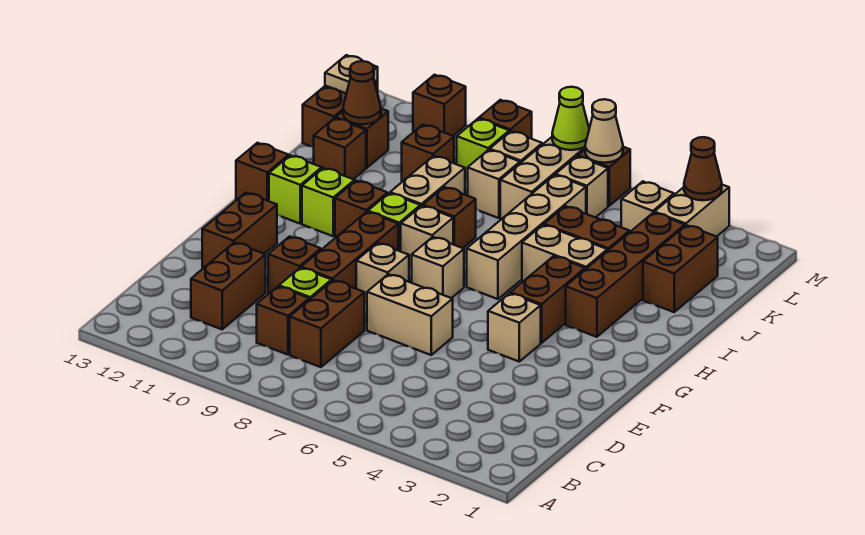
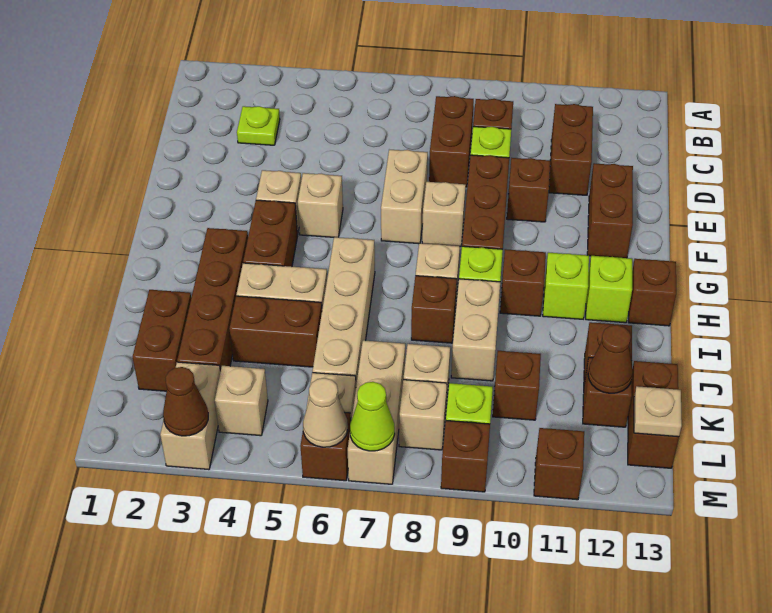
none -> lime 1x1 plate [237,106,280,145]
tan 1x2 brick [367,274,453,355] -> tan 1x2 brick turned to [381,150,428,244]
tan 1x1 brick [412,237,464,298] -> tan 1x1 brick moved to [298,173,343,237]

